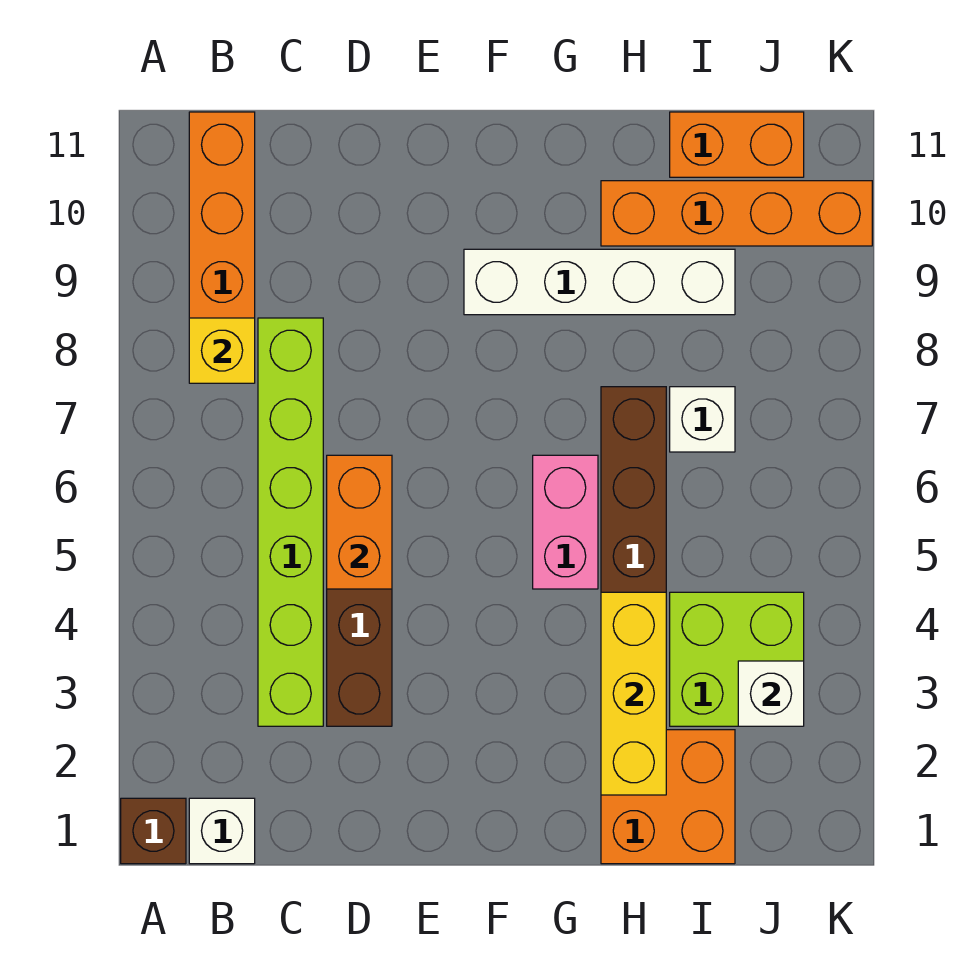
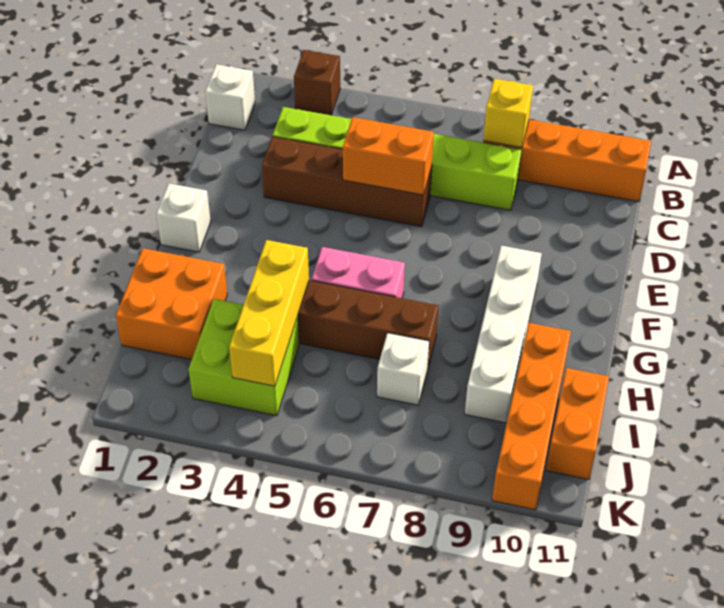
brown 1x1 brick [121,798,186,864] -> brown 1x1 brick moved to [294,50,340,115]
yellow 1x3 brick [601,592,666,795] -> yellow 1x3 brick turned to [229,240,309,386]
white 1x1 brick [738,661,804,726] -> white 1x1 brick moved to [156,183,211,252]

